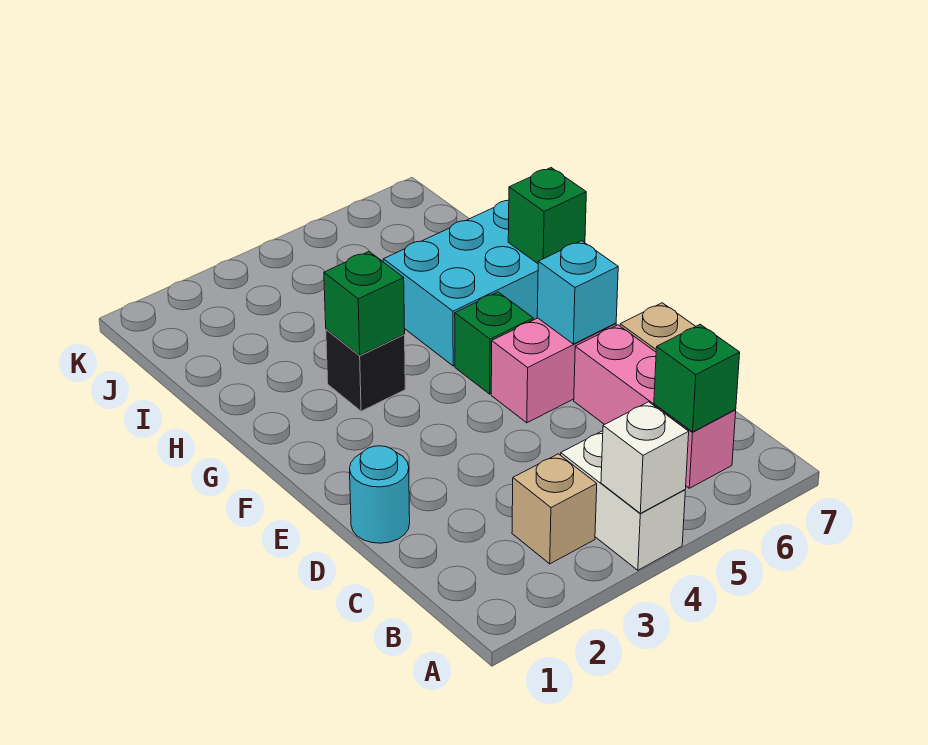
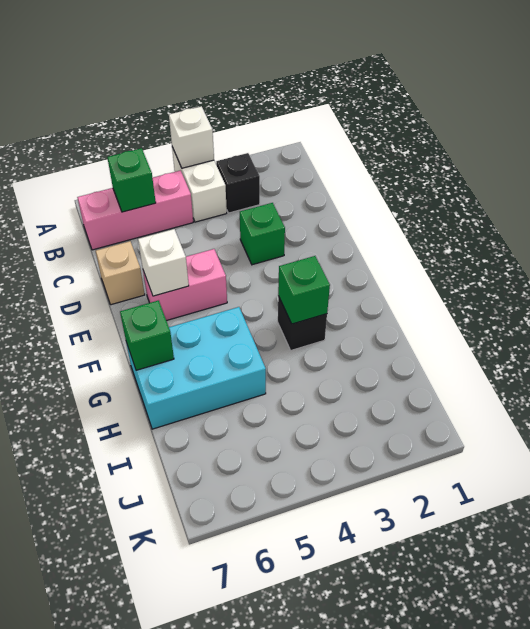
tan 1x1 brick [512,454,597,564] -> black 1x1 brick [216,153,260,213]
pink 1x3 brick [574,325,736,488] -> pink 1x3 brick turned to [77,170,193,250]
cyan 1x1 round brick [350,446,410,543] -> none
cyan 1x1 brick [537,241,618,344] -> white 1x1 brick [138,229,189,296]
green 1x1 brick [455,292,533,394] -> green 1x1 brick moved to [240,203,285,265]

